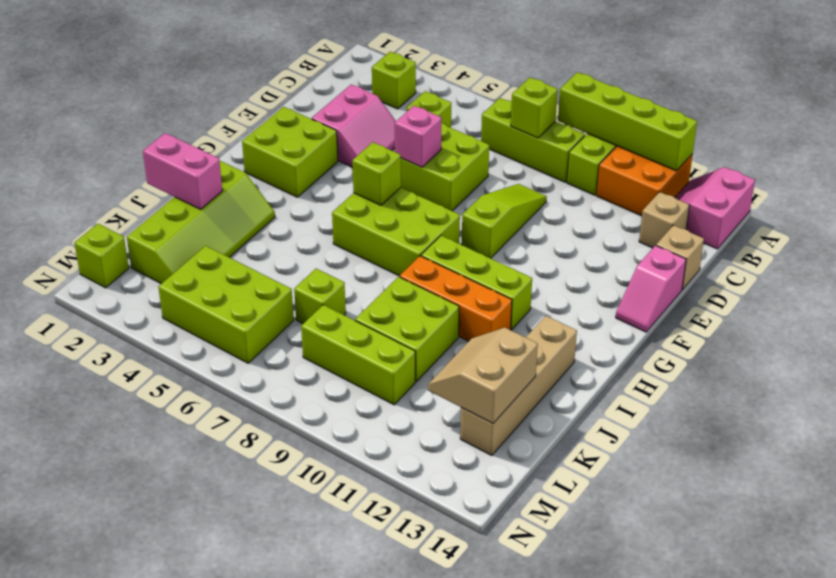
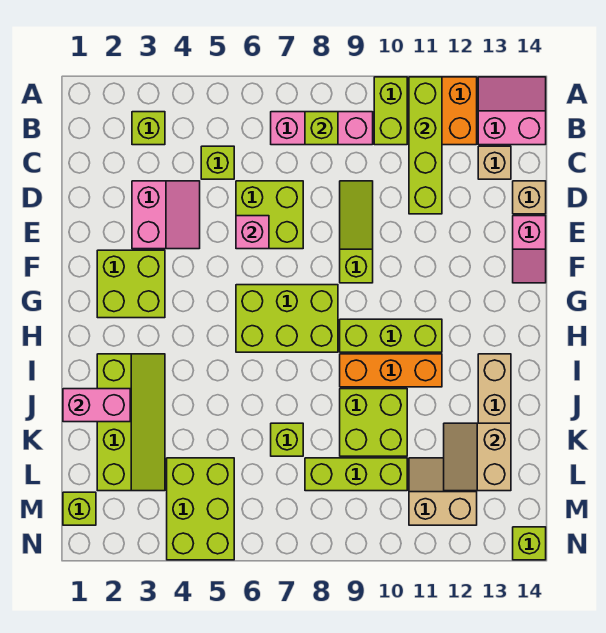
lime 1x4 brick [558,72,697,171] -> lime 1x4 brick turned to [409,77,442,214]
pink 2x2 slope [675,167,755,249] -> pink 2x2 slope turned to [478,77,546,145]
lime 1x3 brick [481,98,585,182] -> pink 1x3 brick [271,112,373,145]
lime 1x1 brick [352,142,401,205] -> lime 1x1 brick moved to [513,527,546,560]
lime 2x3 brick [158,246,294,363] -> lime 2x3 brick turned to [167,458,234,560]
none -> tan 2x2 slope [409,458,477,525]

